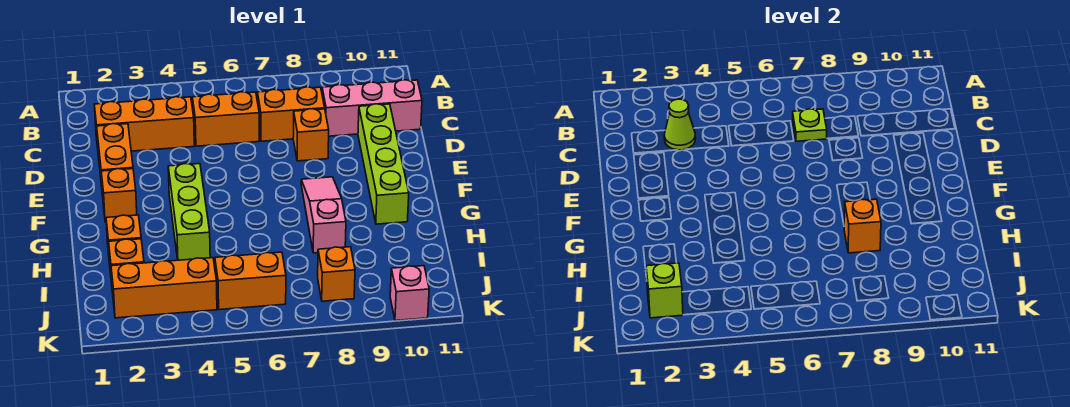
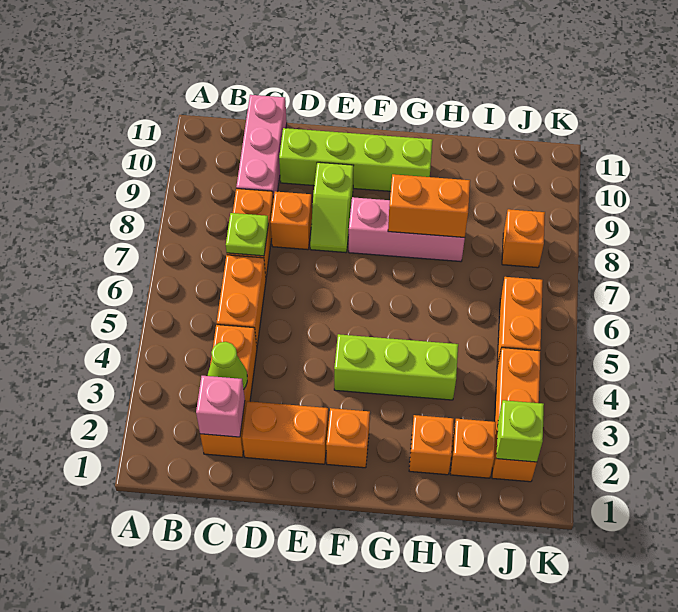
none -> lime 1x2 slope [310,162,354,253]
pink 1x3 slope [301,177,346,253] -> pink 1x3 brick [349,197,465,262]
orange 1x1 brick [844,199,881,253] -> orange 1x2 brick [388,174,470,238]
pink 1x1 brick [390,266,429,321] -> pink 1x1 brick moved to [196,376,245,437]

